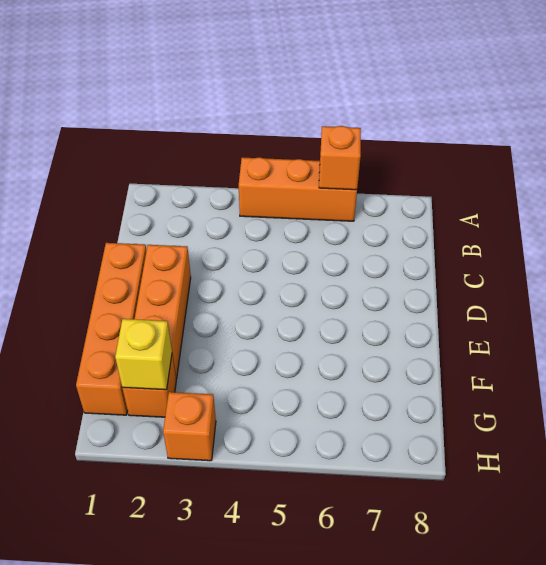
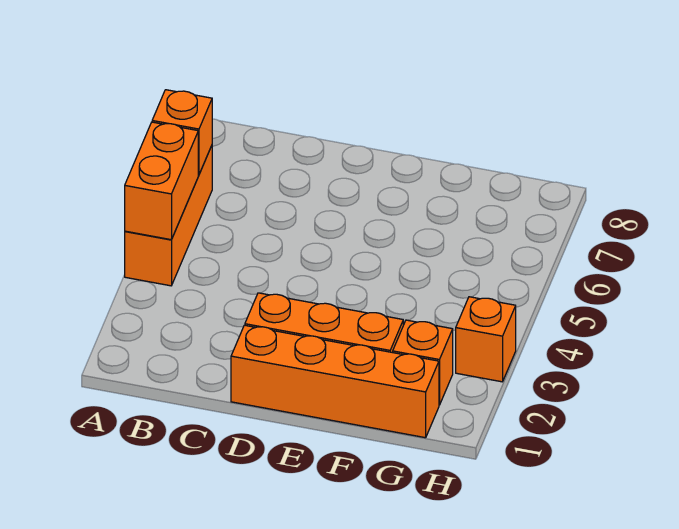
none -> orange 1x2 brick [125,122,198,240]
yellow 1x1 brick [115,319,172,390] -> none

